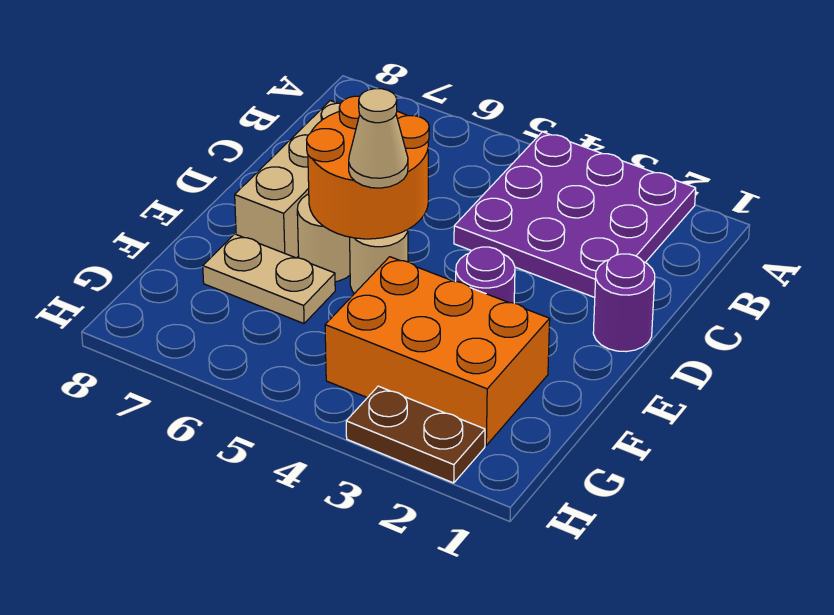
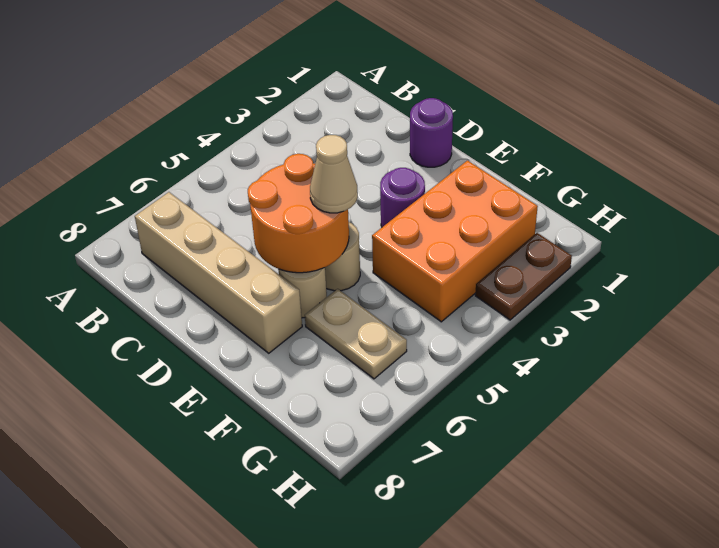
purple 3x3 plate [454,132,696,297] -> none
tan 1x3 brick [235,101,340,258] -> tan 1x4 brick [135,192,302,353]
tan 1x2 plate [203,234,335,324] -> tan 1x2 plate turned to [305,289,407,379]

